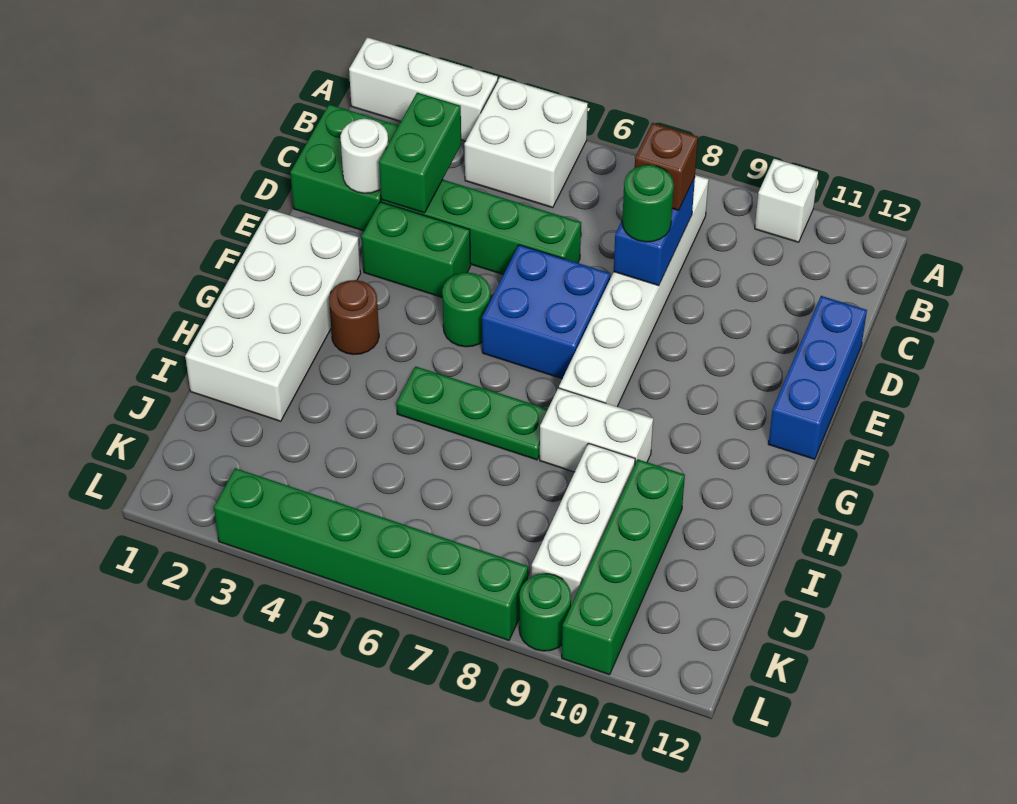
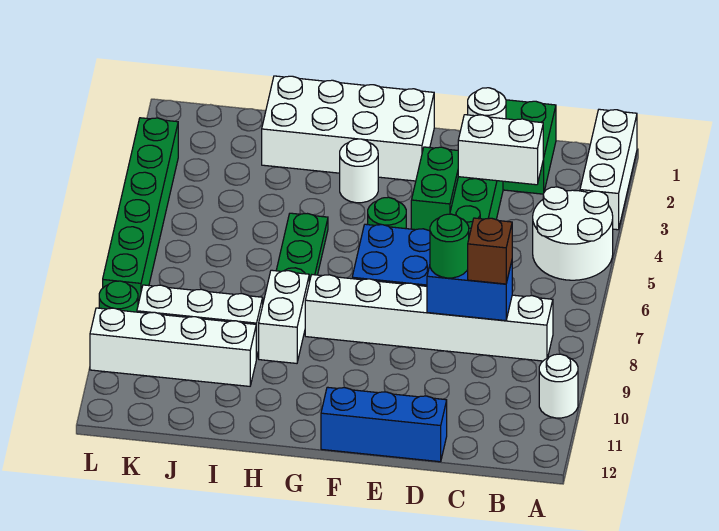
white 2x2 brick [464,77,588,208] -> white 2x2 round brick [533,187,613,280]
white 1x1 brick [755,159,818,242] -> white 1x1 round brick [539,354,578,418]
green 1x2 brick [379,93,461,213] -> white 1x2 brick [458,115,543,185]
brown 1x1 round brick [329,280,379,355] -> white 1x1 round brick [340,139,378,203]
green 1x4 brick [562,459,685,675] -> white 1x4 brick [90,308,256,386]

